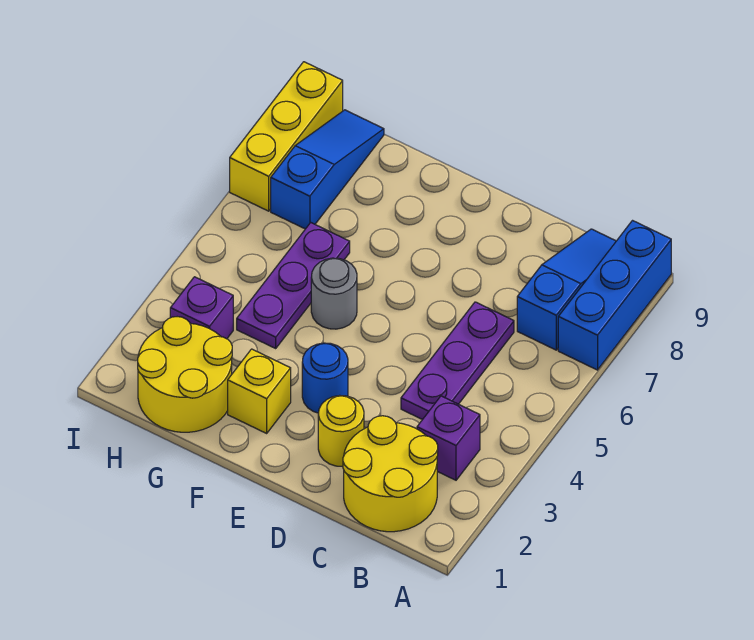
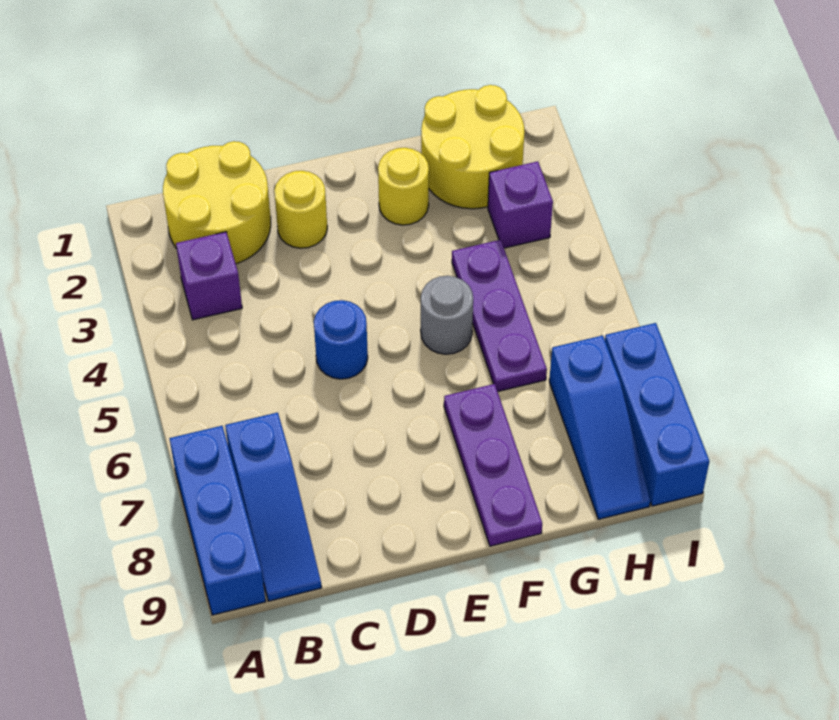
purple 1x3 plate [401,302,514,420] -> purple 1x3 plate moved to [444,384,542,546]
blue 1x1 round brick [302,343,348,413] -> blue 1x1 round brick moved to [314,300,368,379]
yellow 1x1 brick [228,349,291,433] -> yellow 1x1 round brick [378,148,429,225]
yellow 1x3 brick [230,62,343,211] -> blue 1x3 brick [605,323,709,506]

